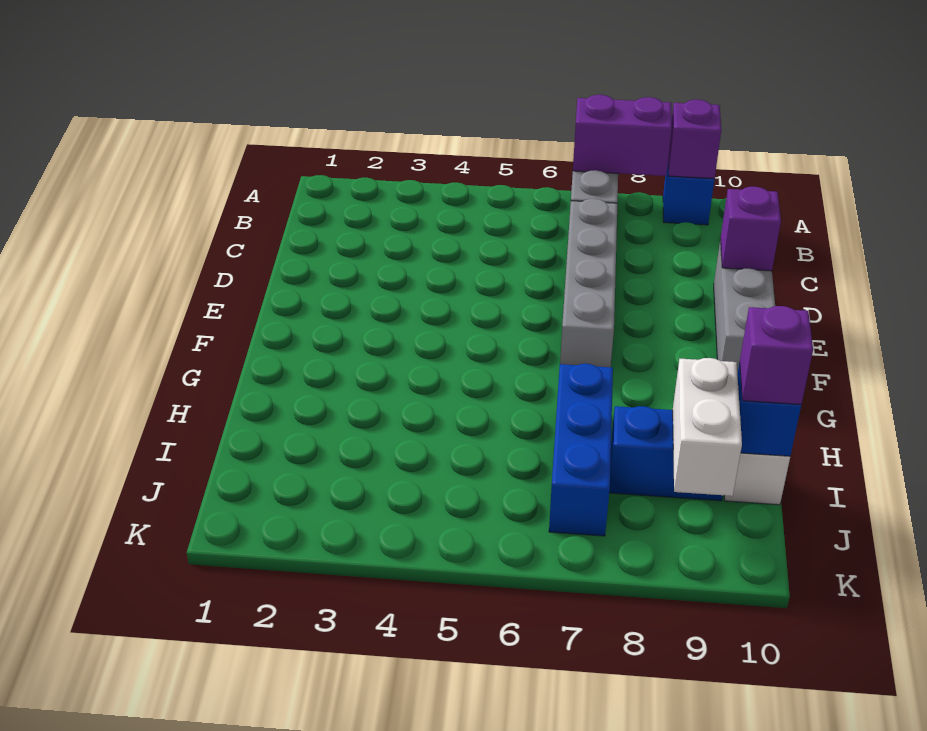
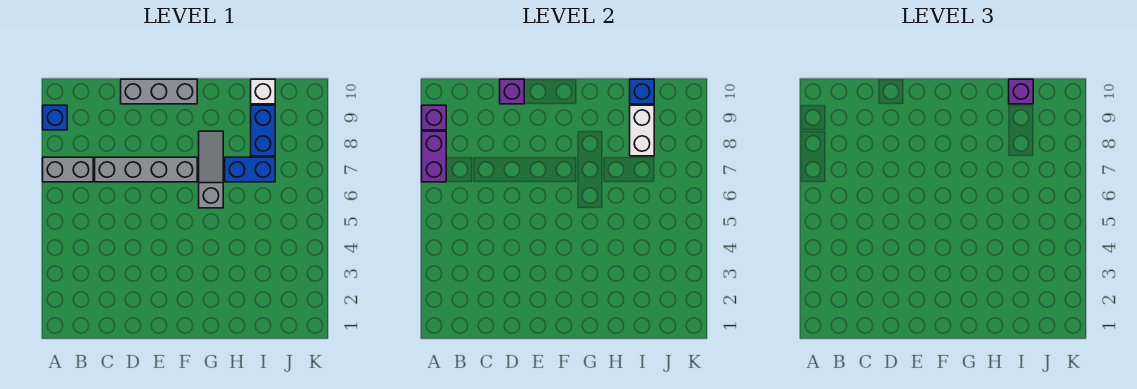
none -> grey 1x3 slope [199,131,223,208]
blue 1x3 brick [549,364,613,536] -> blue 1x2 brick [225,157,275,182]
white 1x2 brick [673,358,742,496] -> white 1x2 brick turned to [630,105,654,156]

